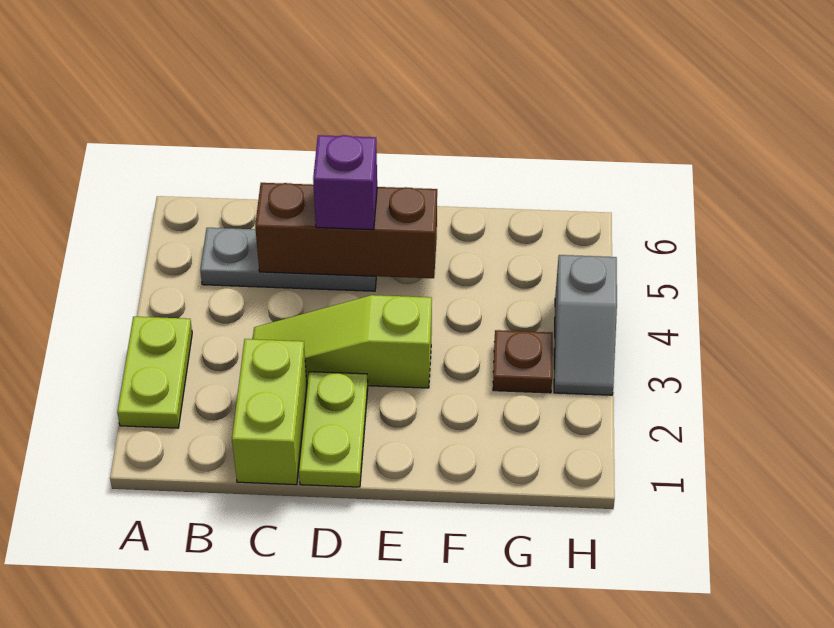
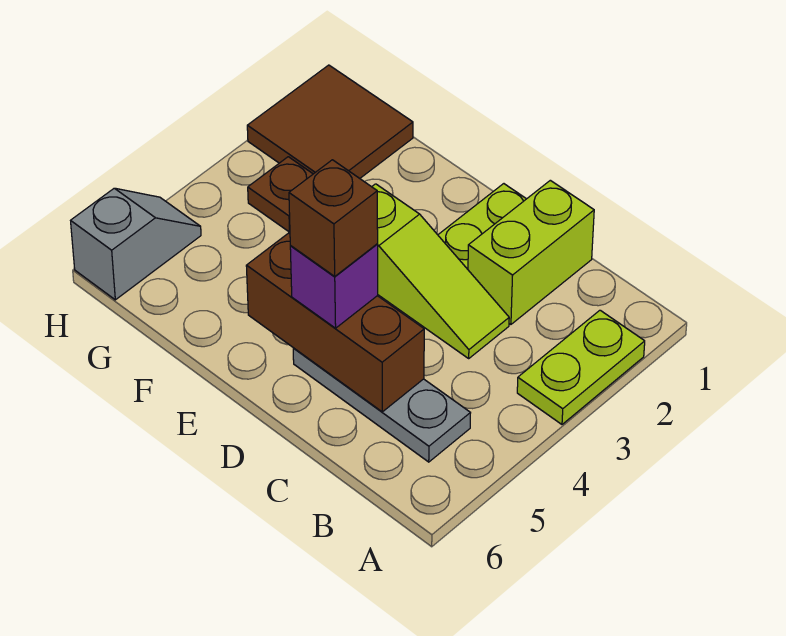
none -> brown 1x1 brick [289,160,378,277]
none -> brown 2x2 tile [247,65,413,178]
grey 1x2 slope [554,255,617,395] -> grey 1x2 slope moved to [71,188,201,300]

